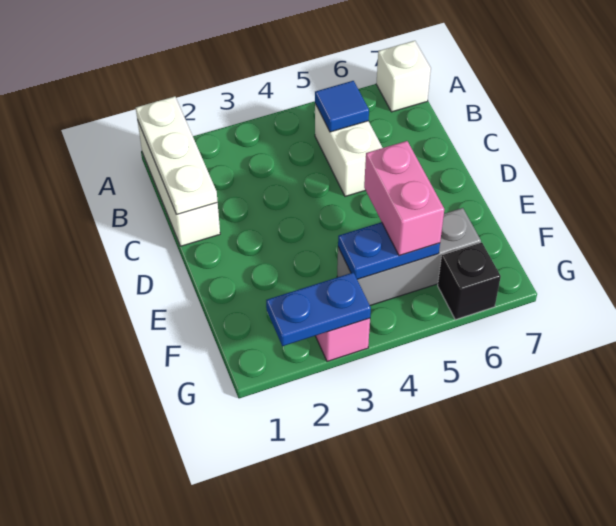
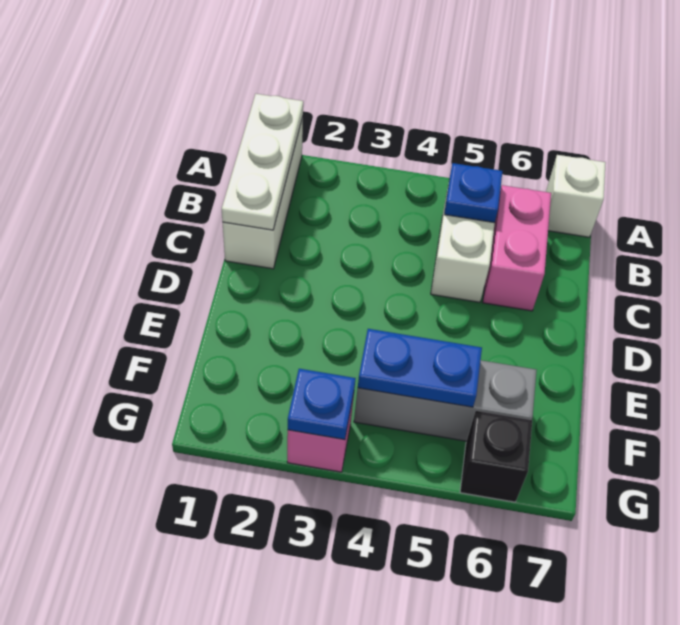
blue 1x1 tile [315,81,369,132] -> blue 1x1 plate [444,163,502,223]
pink 1x2 brick [364,141,444,256] -> pink 1x2 brick moved to [483,185,551,311]
blue 1x2 plate [266,272,371,346] -> blue 1x1 plate [288,369,356,440]

